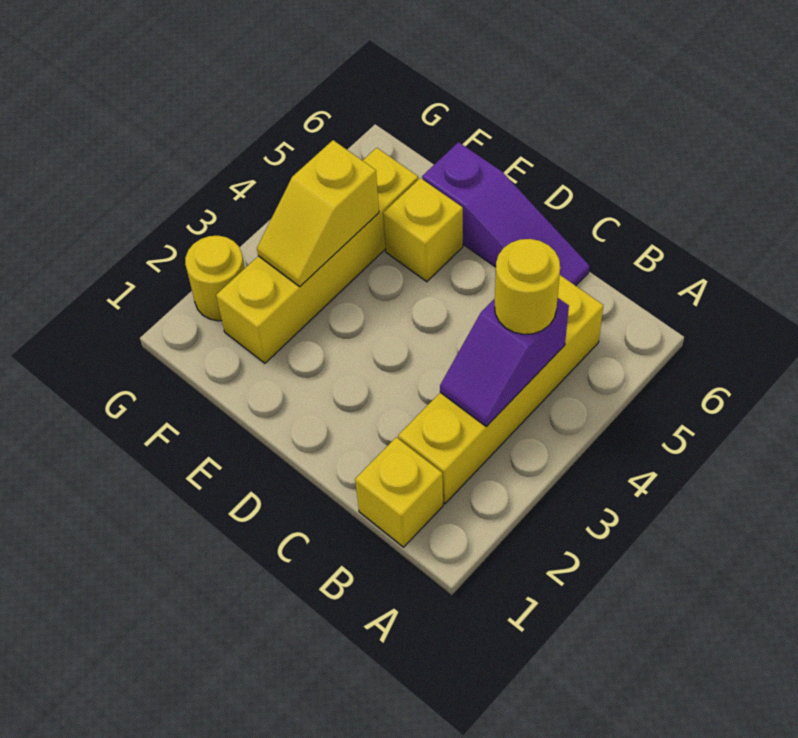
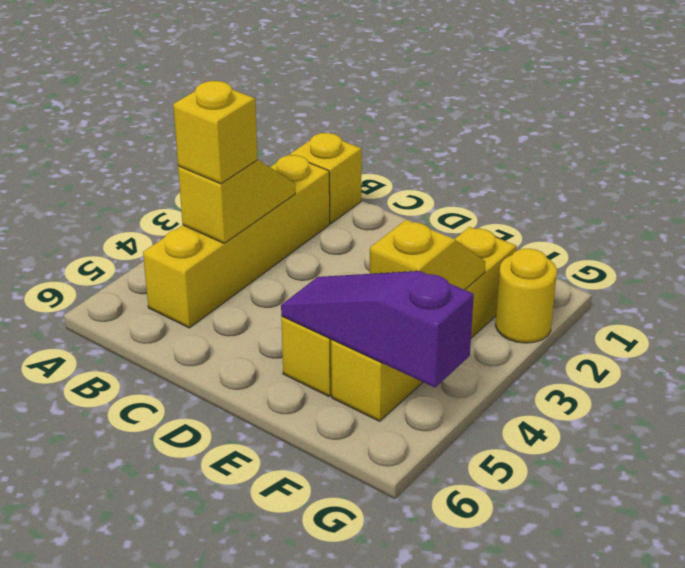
purple 1x2 slope [440,298,569,427] -> yellow 1x2 slope [178,160,295,243]
yellow 1x1 round brick [495,239,560,334] -> yellow 1x1 brick [173,81,258,184]
purple 1x3 slope [422,142,589,286] -> purple 1x3 slope moved to [281,271,474,388]

